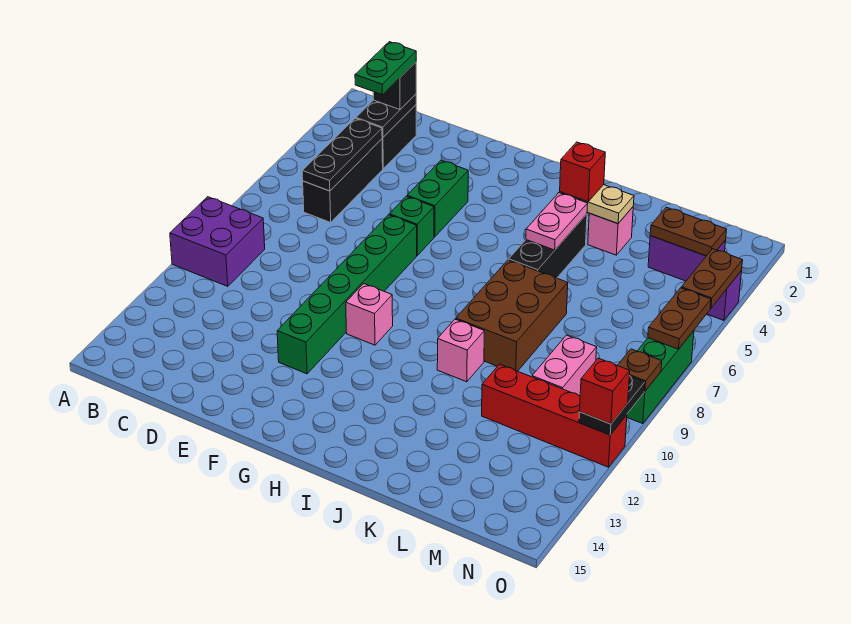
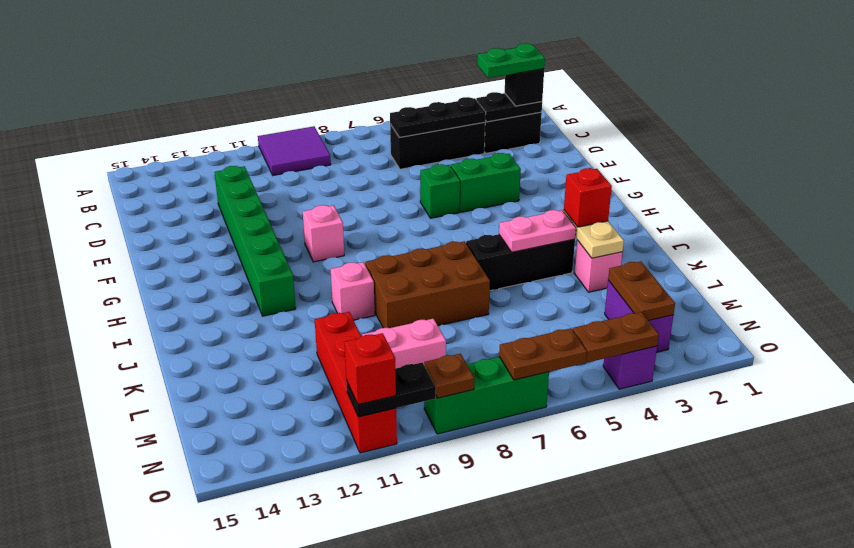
purple 2x2 brick [170,197,265,286] -> purple 2x2 tile [258,126,331,175]
green 1x6 brick [277,215,417,374] -> green 1x6 brick turned to [214,166,296,316]

